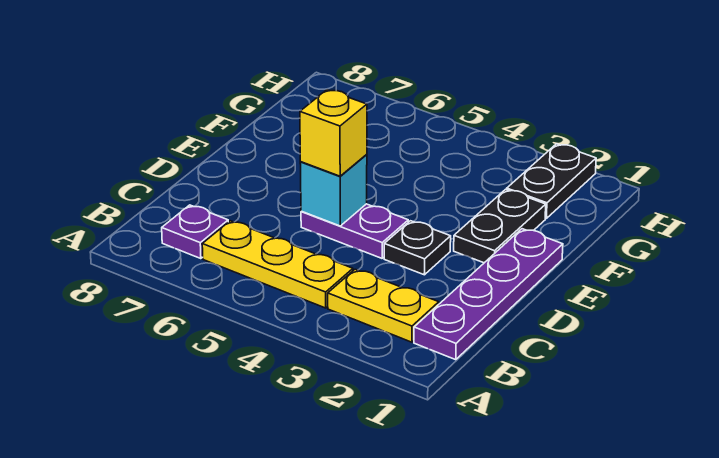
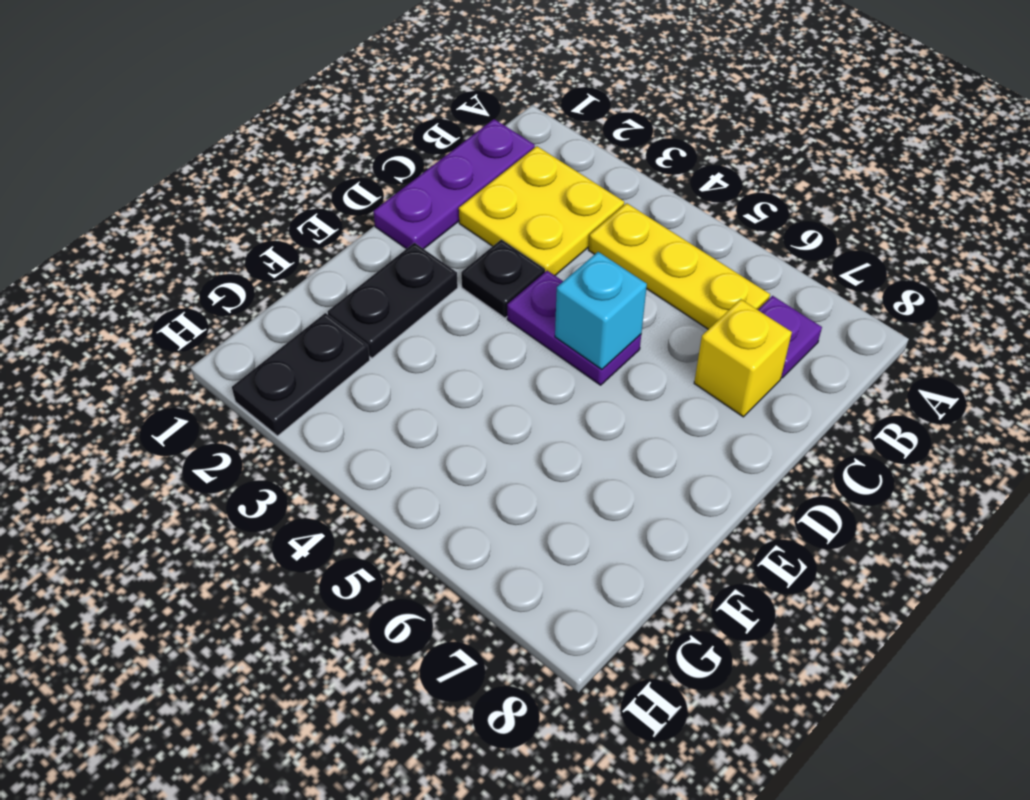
purple 1x4 plate [414,229,563,360] -> purple 1x3 plate [373,119,535,249]
yellow 1x2 plate [328,269,439,342] -> yellow 2x2 plate [459,146,624,275]
yellow 1x1 brick [300,90,367,176] -> yellow 1x1 brick moved to [694,299,792,417]

